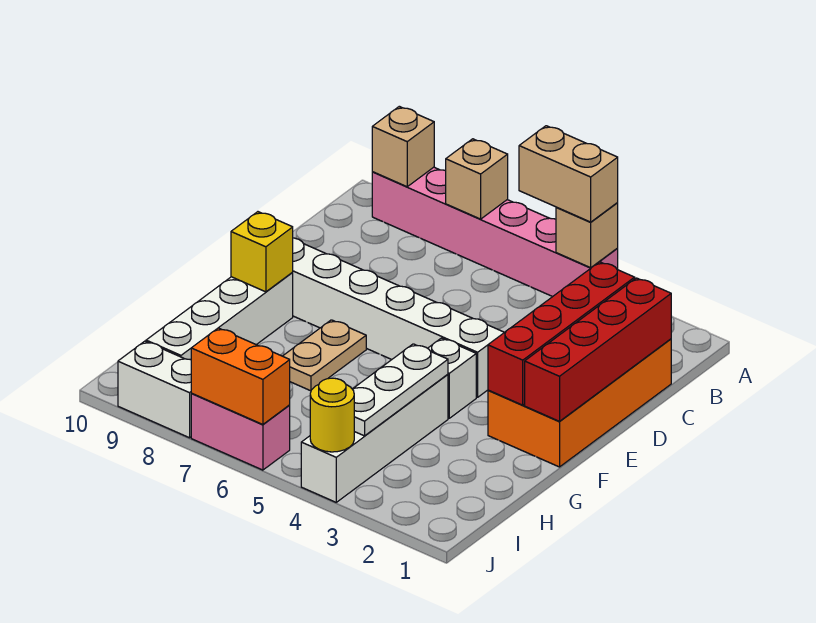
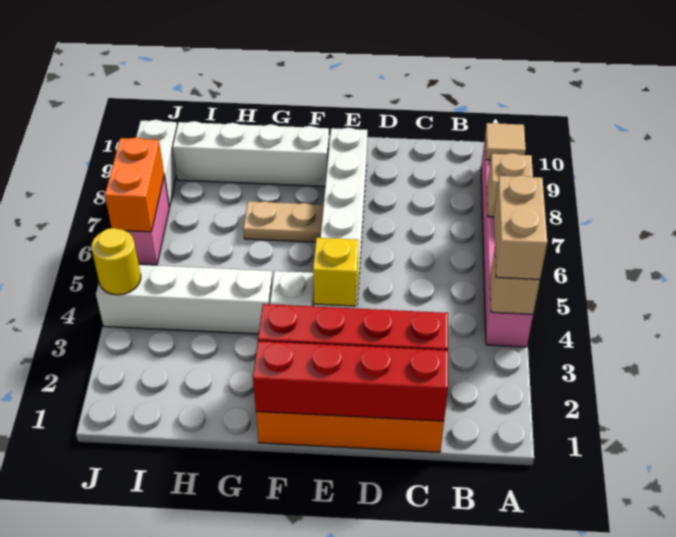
tan 1x1 brick [372,106,434,187] -> tan 1x1 tile [485,123,526,160]
yellow 1x1 brick [231,212,293,292] -> yellow 1x1 brick moved to [313,238,359,306]
white 1x3 plate [353,344,448,436] -> none

